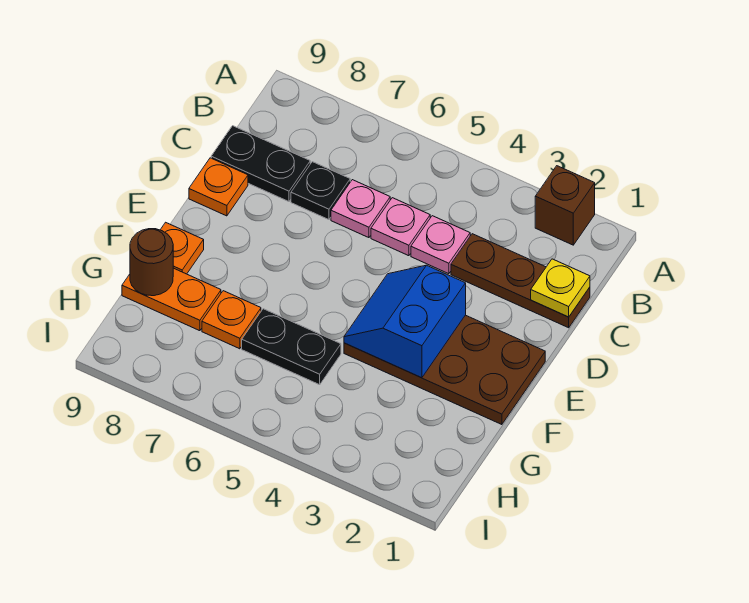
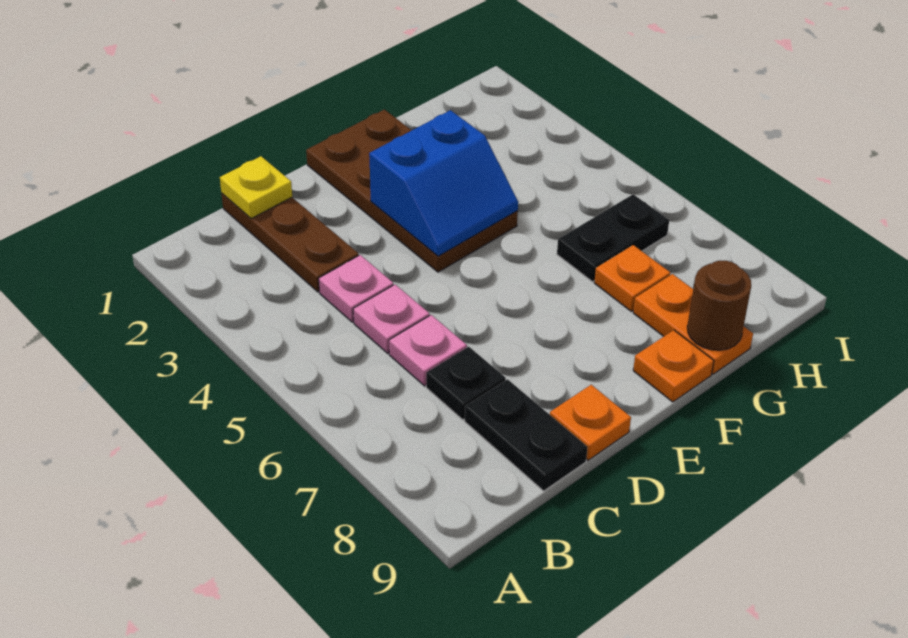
brown 1x1 brick [535,166,595,245] -> none
black 1x2 plate [242,309,341,385] -> black 1x2 plate turned to [557,194,669,282]

